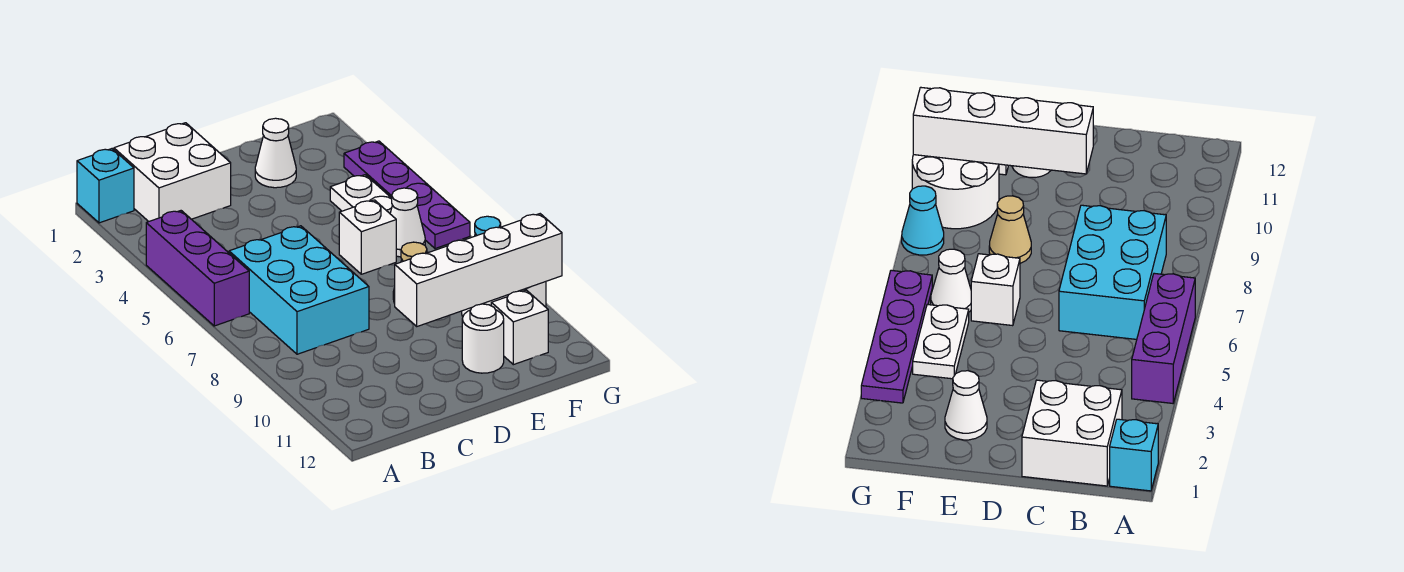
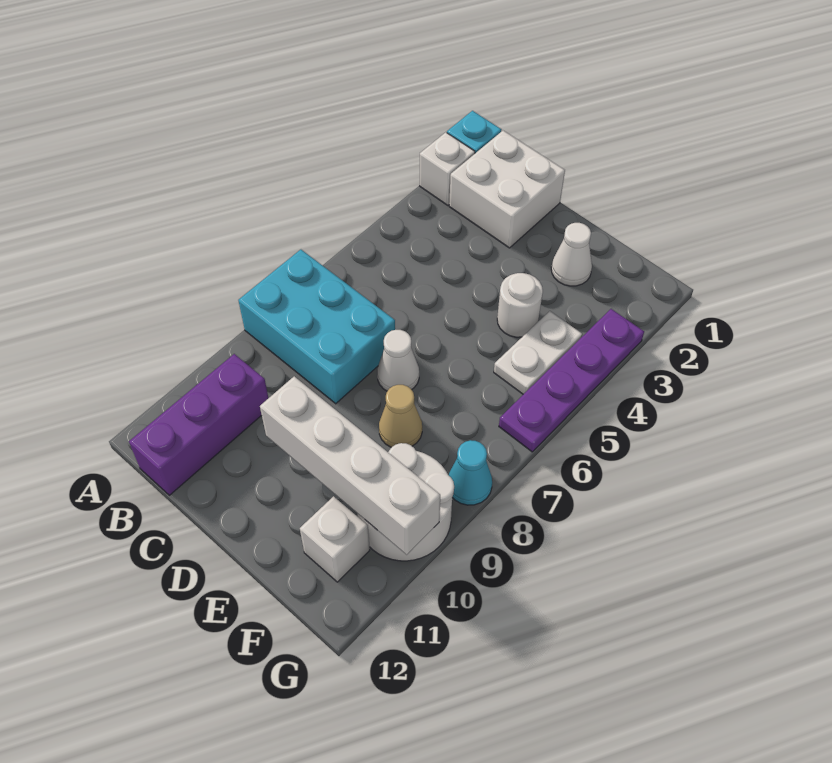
purple 1x3 brick [146,211,249,326] -> purple 1x3 brick moved to [129,354,268,495]
cyan 2x3 brick [229,226,369,354] -> cyan 2x3 brick turned to [238,250,395,404]
white 1x1 brick [339,200,396,274] -> white 1x1 brick moved to [420,132,475,205]
white 1x1 round brick [462,304,504,373] -> white 1x1 round brick moved to [497,273,543,337]
white 1x1 cone [390,188,425,257] -> white 1x1 cone moved to [377,330,419,391]

